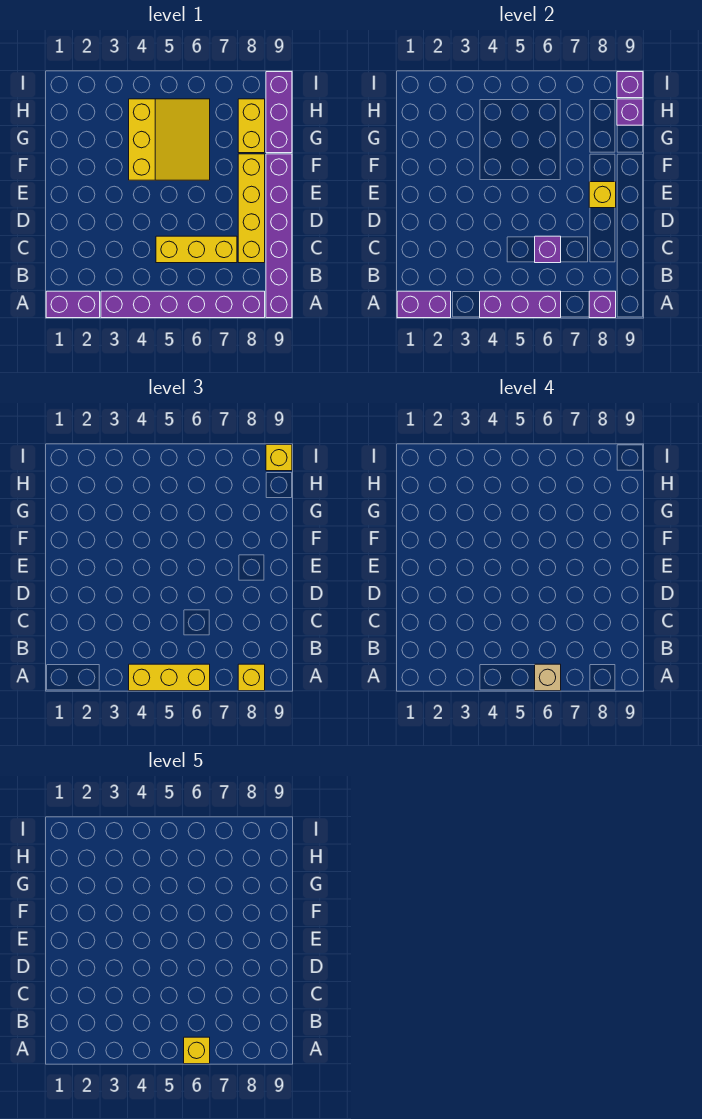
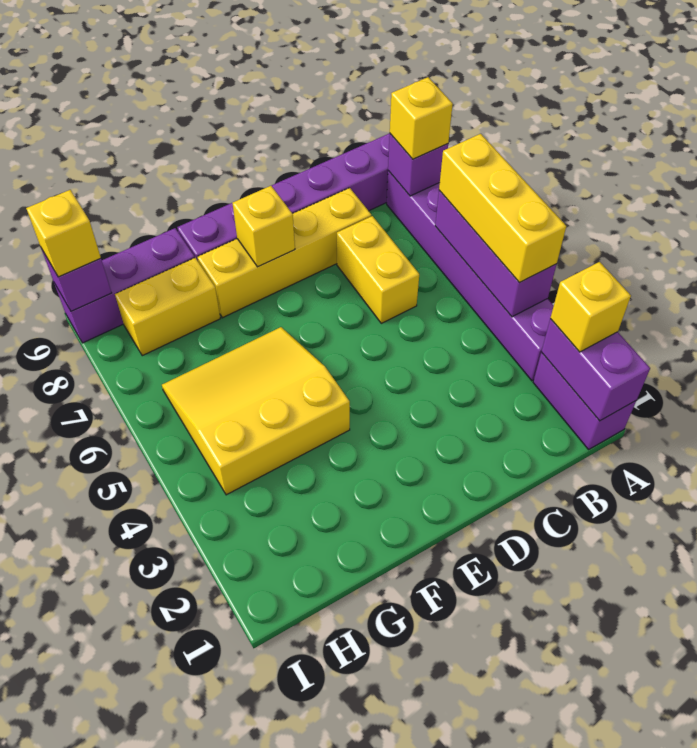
tan 1x1 brick [535,664,561,691] -> none
yellow 1x1 brick [184,1037,210,1064] -> yellow 1x1 brick moved to [550,262,631,352]
yellow 1x3 brick [156,236,237,263] -> yellow 1x2 brick [337,216,419,323]
purple 1x1 brick [535,236,561,263] -> none
purple 1x1 brick [617,99,643,125] -> none

